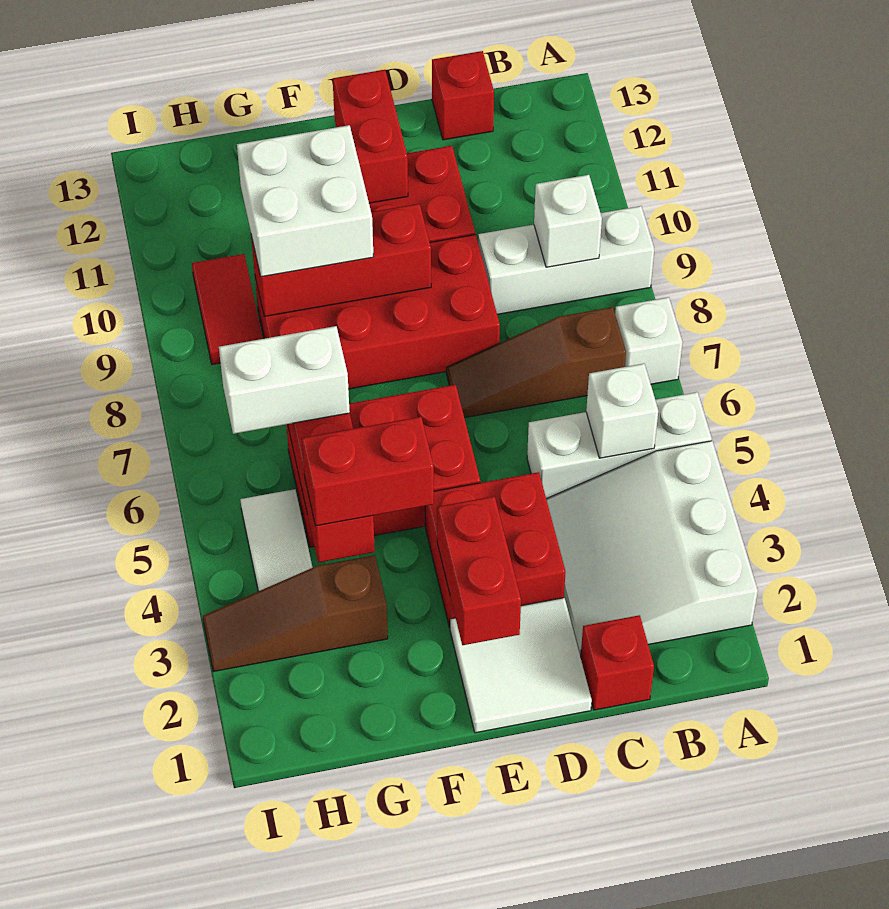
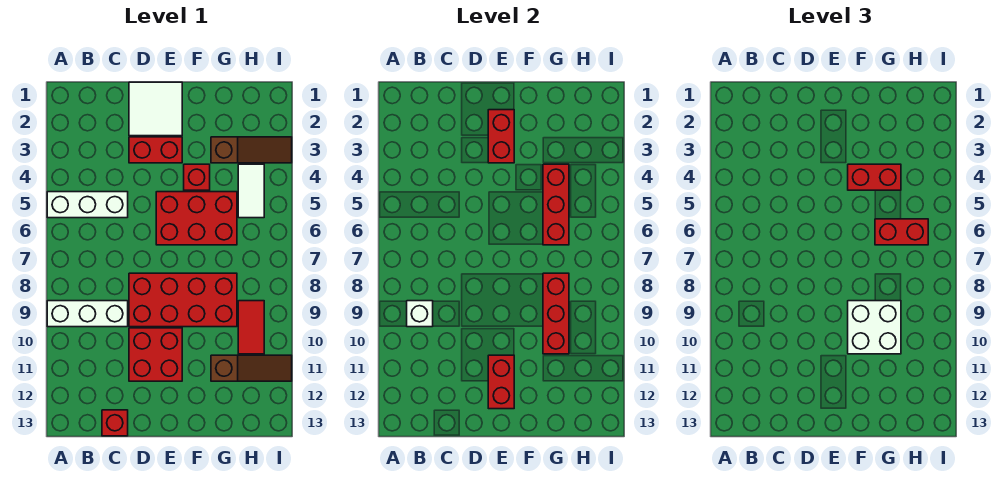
white 3x3 slope [546,441,758,657] -> none
white 1x1 brick [615,297,683,384] -> none
white 1x1 brick [586,364,658,458] -> none
brown 1x3 slope [446,307,626,418] -> brown 1x3 slope moved to [211,355,292,381]
red 1x1 brick [581,615,654,710] -> red 1x1 brick moved to [184,164,210,190]
red 2x2 brick [425,472,565,627] -> red 1x2 brick [129,137,182,163]
red 1x3 brick [251,204,431,316] -> red 1x3 brick turned to [543,273,569,354]
white 1x2 brick [219,326,350,434] -> red 1x2 brick [875,219,928,245]

